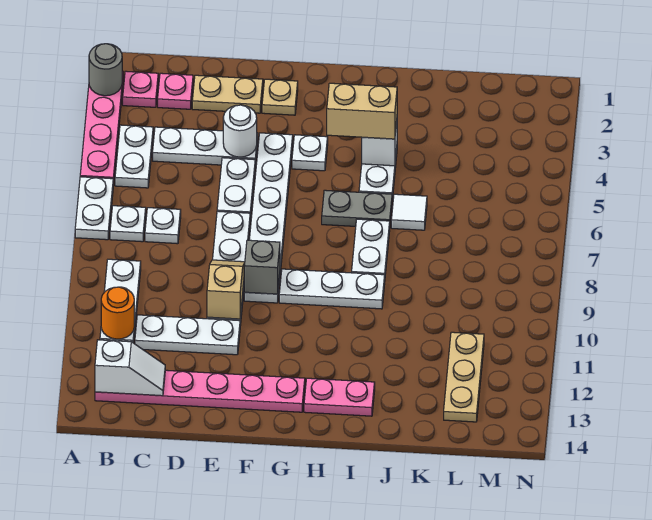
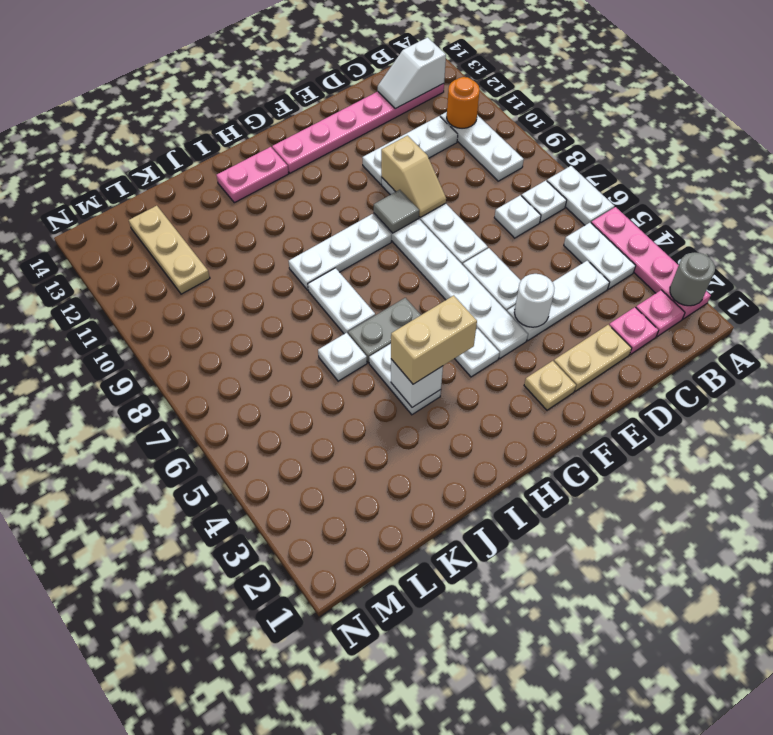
grey 1x1 brick [244,240,280,294] -> grey 1x1 tile [374,190,419,233]
white 1x1 tile [391,194,427,230] -> white 1x1 plate [318,333,367,381]

